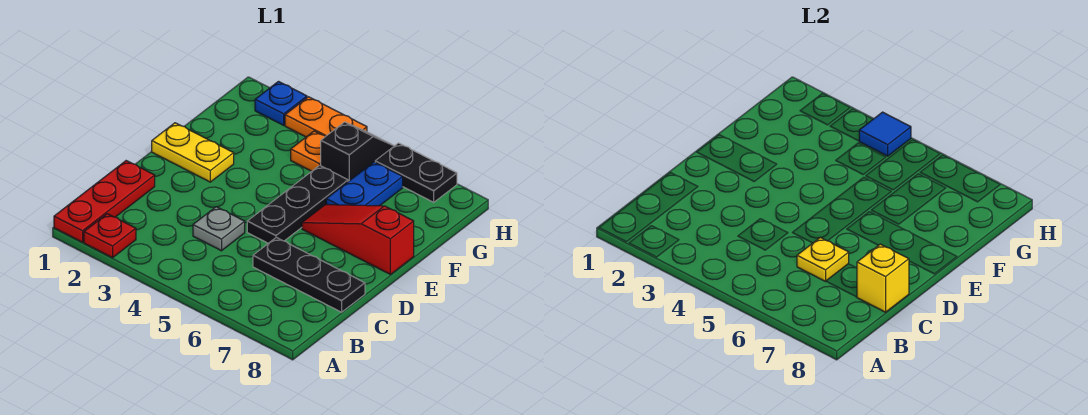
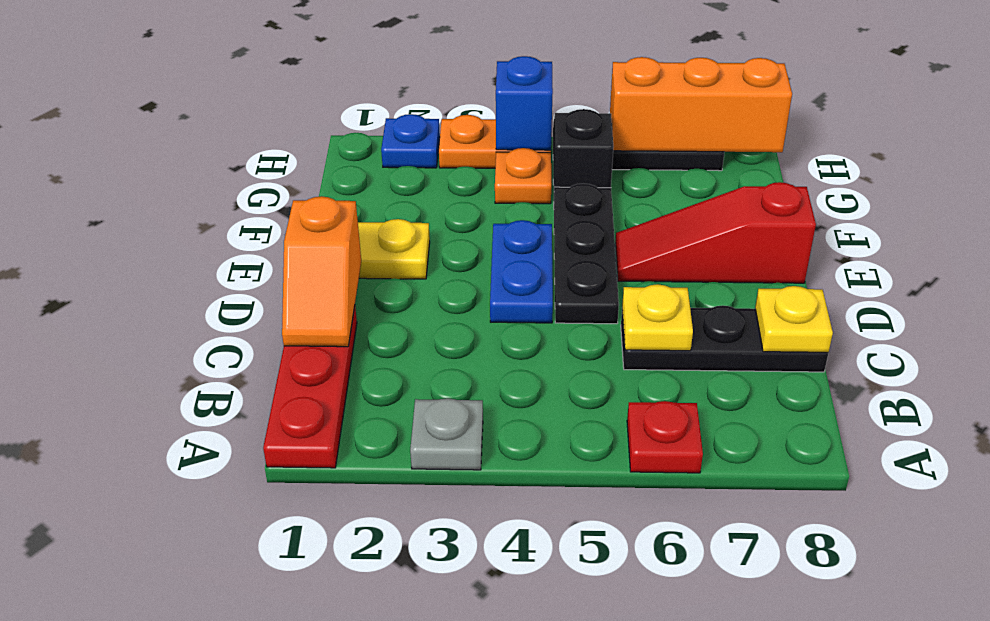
red 1x1 plate [84,214,136,258] -> red 1x1 plate moved to [627,401,703,473]
none -> orange 1x2 slope [282,196,361,347]
grey 1x1 plate [193,207,245,251] -> grey 1x1 plate moved to [410,398,483,470]
yellow 1x1 brick [857,244,909,312] -> yellow 1x1 plate [755,286,833,352]
blue 1x2 plate [326,162,403,206] -> blue 1x2 plate moved to [490,220,553,323]
blue 1x1 tile [859,112,911,156] -> blue 1x1 brick [496,56,553,150]
none -> orange 1x3 brick [610,57,792,152]

